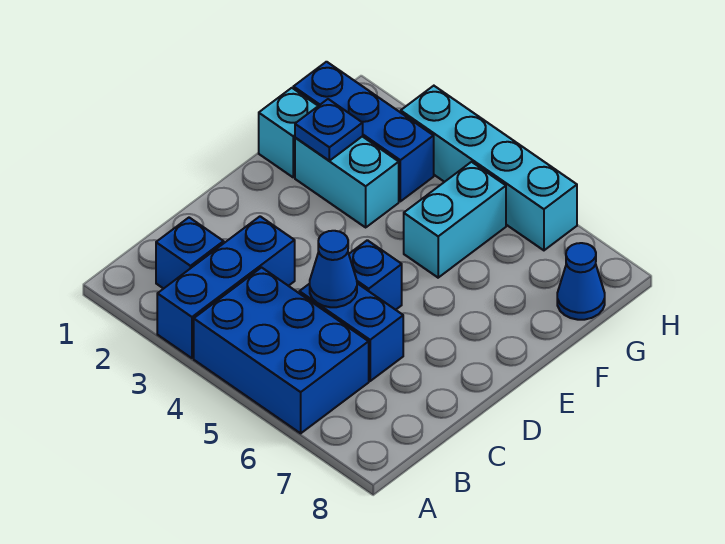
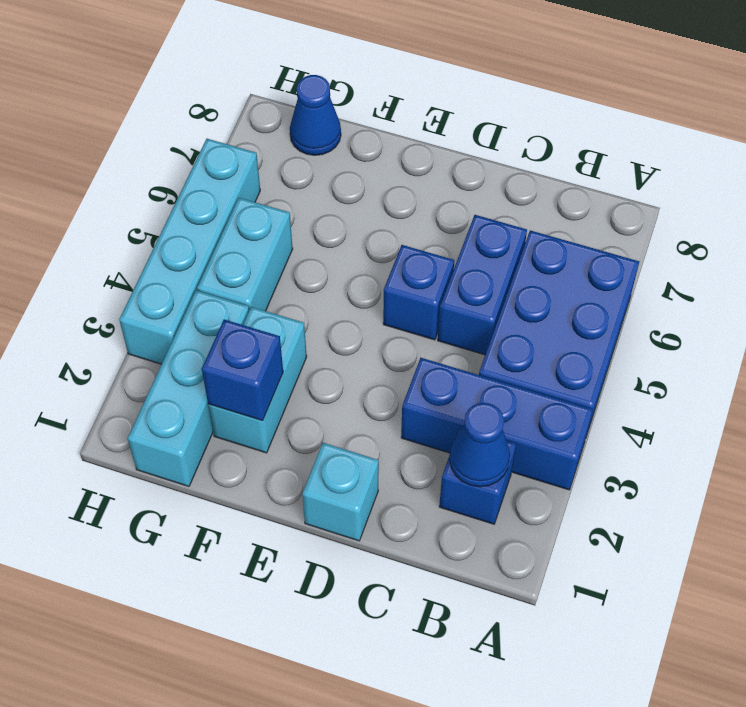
blue 1x1 cone [310,231,357,307] -> blue 1x1 cone moved to [450,403,510,487]
cyan 1x1 brick [259,88,318,177] -> cyan 1x1 brick moved to [302,443,379,541]
blue 1x1 plate [295,99,363,161] -> blue 1x1 brick [202,319,283,421]
cyan 1x2 brick [404,162,506,278] -> cyan 1x2 brick turned to [197,198,293,311]
blue 1x3 brick [293,62,434,201] -> cyan 1x3 brick [128,290,249,486]

